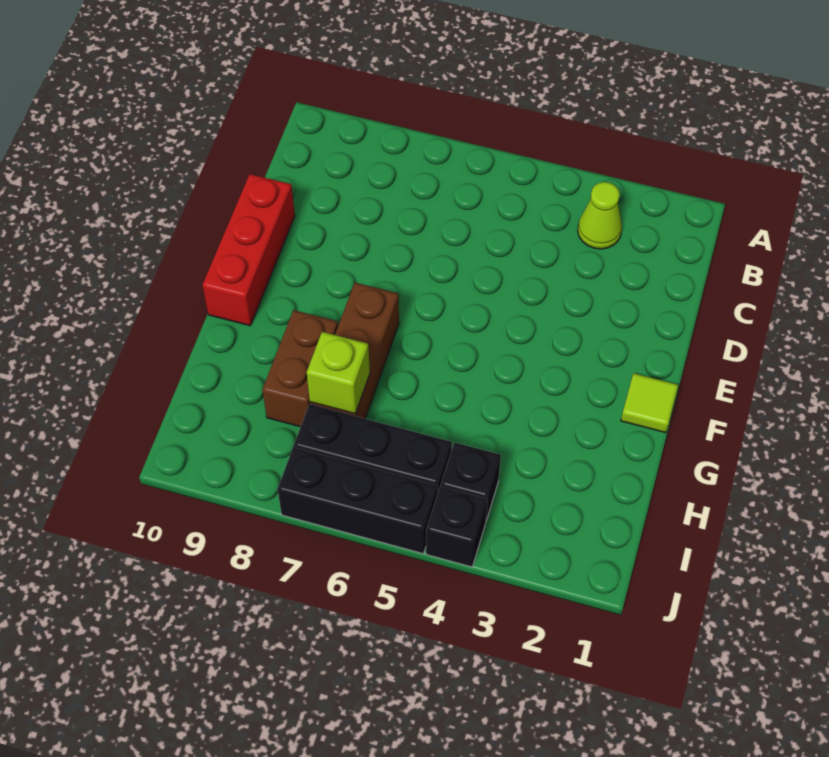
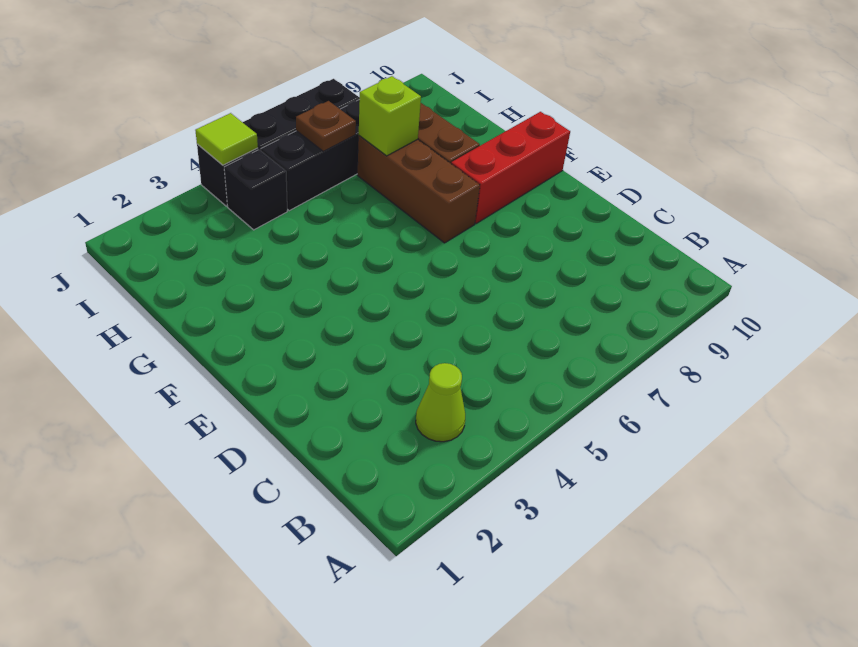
red 1x3 brick [203,174,295,326] -> red 1x3 brick turned to [451,112,570,223]
lime 1x1 tile [621,373,678,433] -> lime 1x1 tile moved to [195,113,258,165]
none -> brown 1x1 plate [296,101,356,151]

